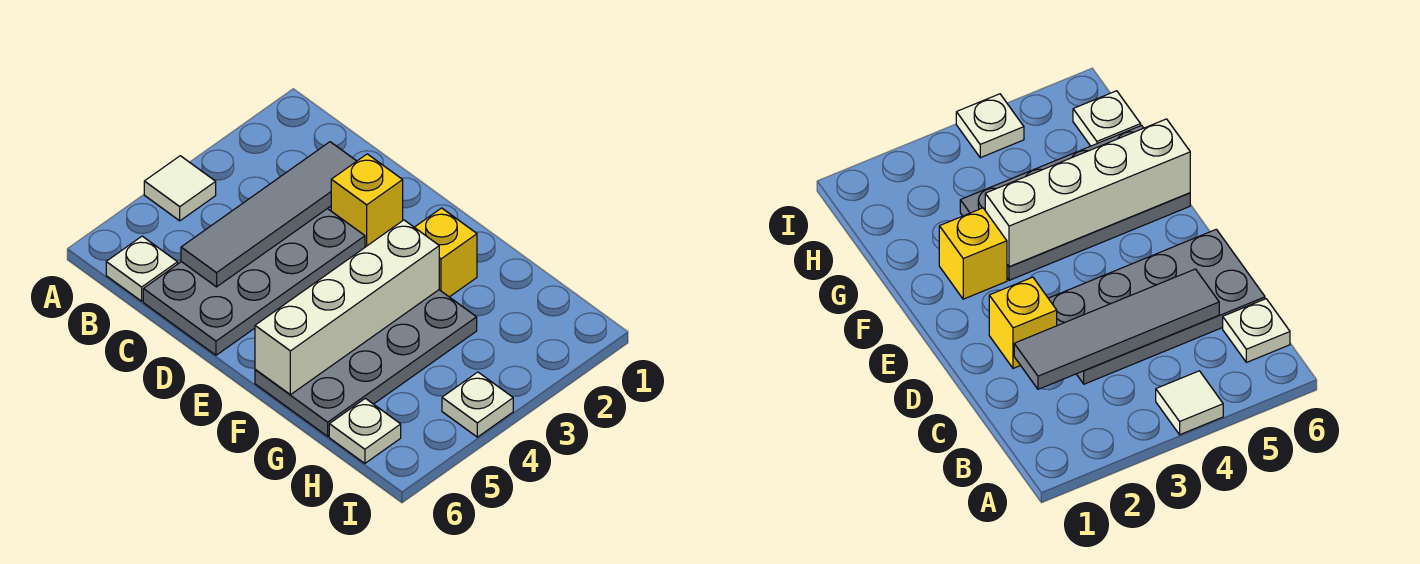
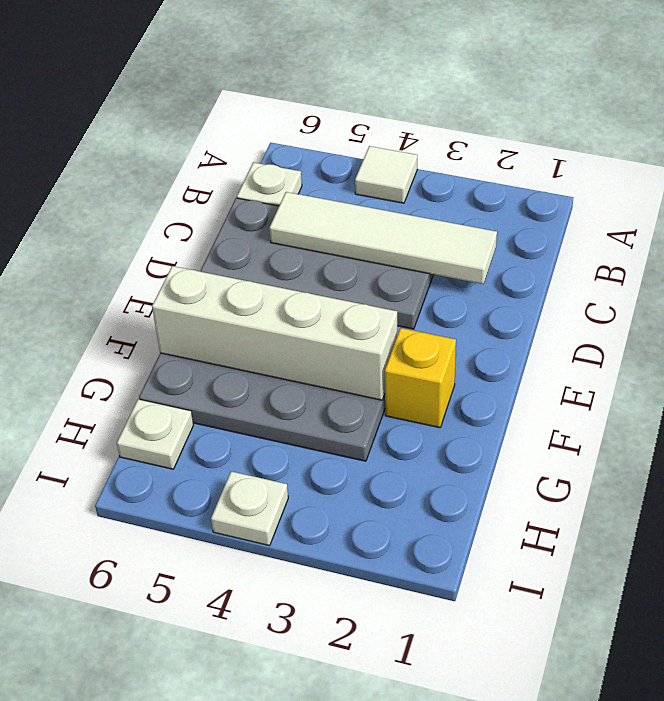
grey 1x4 tile [181,142,356,287] -> white 1x4 tile [269,192,497,284]
yellow 1x1 brick [331,154,403,247] -> none

